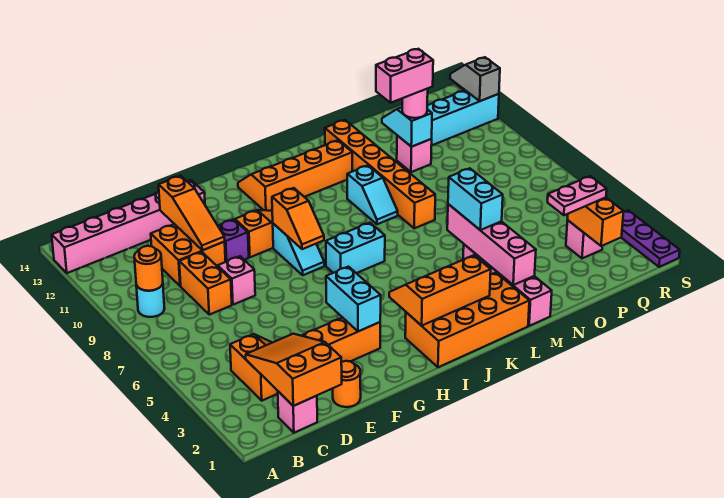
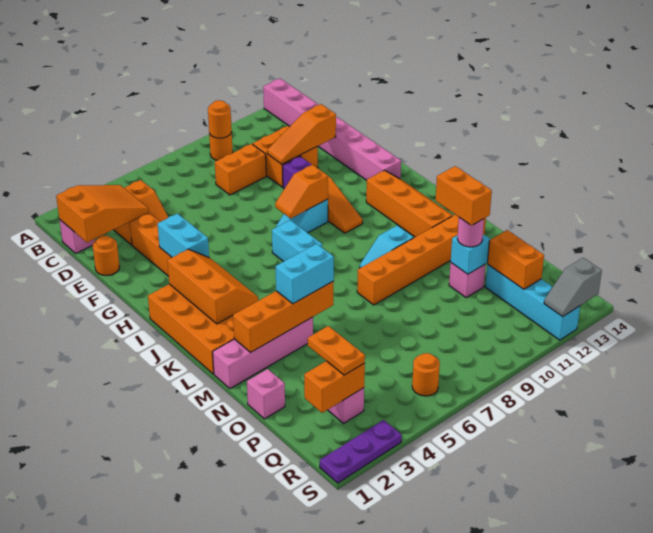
pink 1x6 brick [52,180,205,273] -> pink 1x8 brick [263,79,401,180]
cyan 1x1 round brick [136,284,165,317] -> orange 1x1 round brick [209,132,233,160]
pink 1x1 brick [218,256,255,305] -> pink 1x1 brick moved to [247,369,285,419]
cyan 1x2 brick [326,267,381,331] -> cyan 1x2 brick turned to [158,214,209,257]
pink 1x4 brick [447,204,536,285] -> orange 1x4 brick [233,281,334,352]
pink 1x2 brick [376,49,433,103] -> orange 1x2 brick [435,166,492,225]
pink 1x2 plate [548,176,607,215] -> orange 1x2 plate [308,326,365,375]
none -> orange 1x2 brick [487,230,544,289]
none -> orange 1x1 round brick [412,353,440,396]
grey 1x2 slope [450,57,500,101] -> grey 1x2 slope turned to [544,258,602,317]

